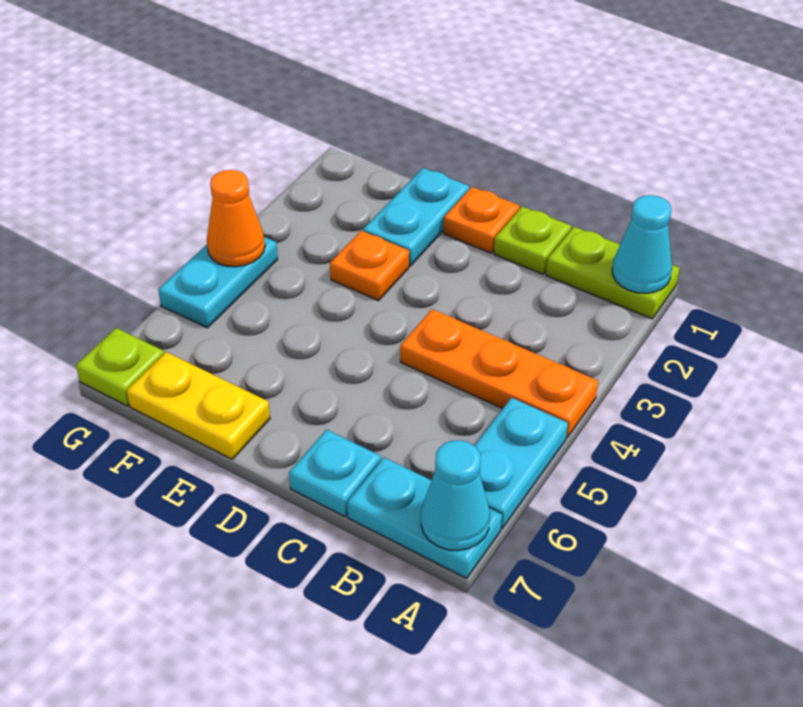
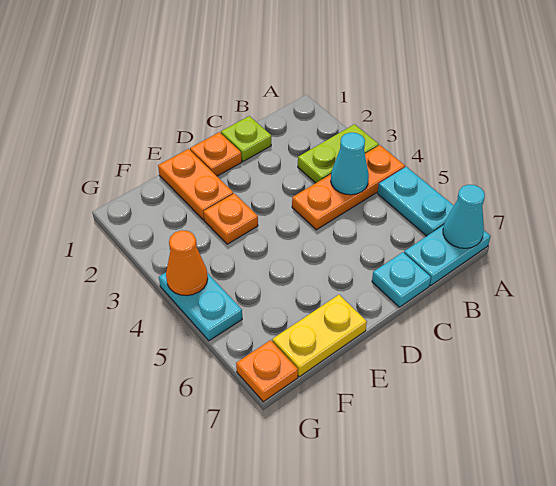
lime 1x2 plate [546,227,680,319] -> lime 1x2 plate moved to [298,124,379,183]
cyan 1x1 cone [612,195,672,293] -> cyan 1x1 cone moved to [331,133,369,195]
cyan 1x2 plate [363,168,469,266] -> orange 1x2 plate [158,149,233,220]
lime 1x1 plate [76,328,164,406] -> orange 1x1 plate [236,340,298,402]

